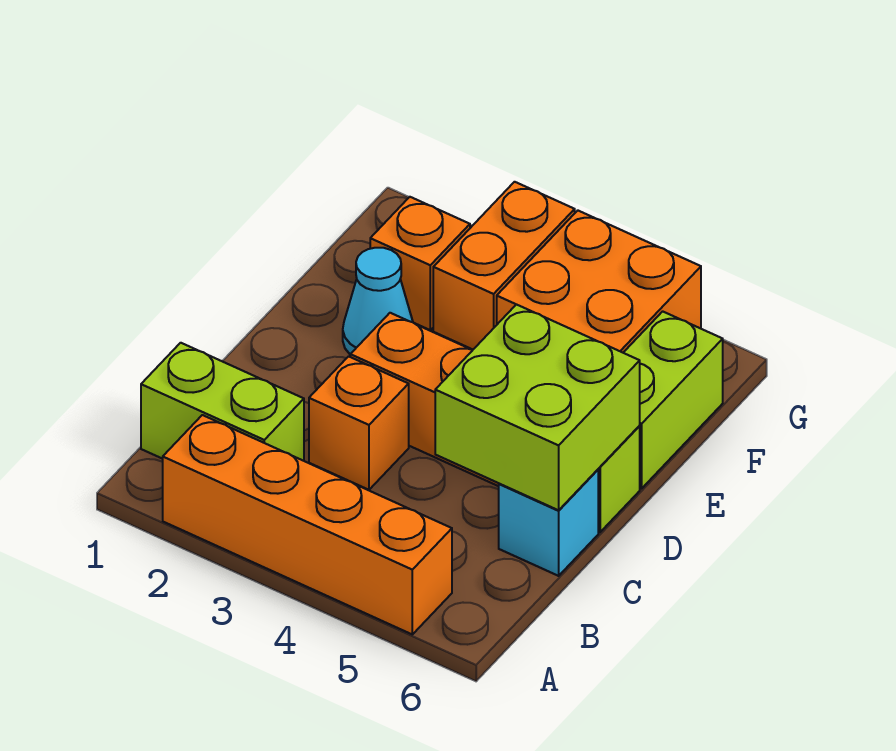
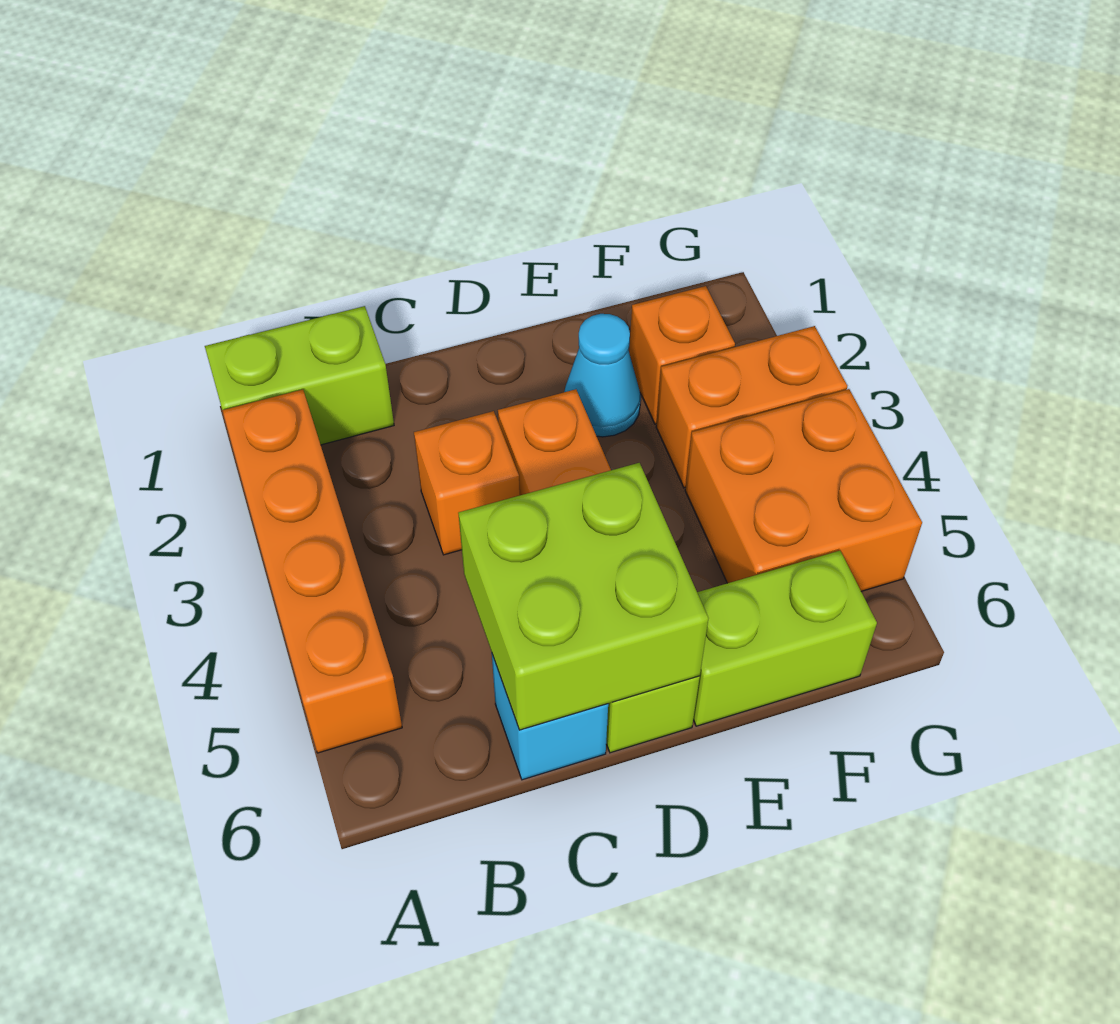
lime 1x2 brick [141,343,304,461] -> lime 1x2 brick turned to [205,306,394,445]

